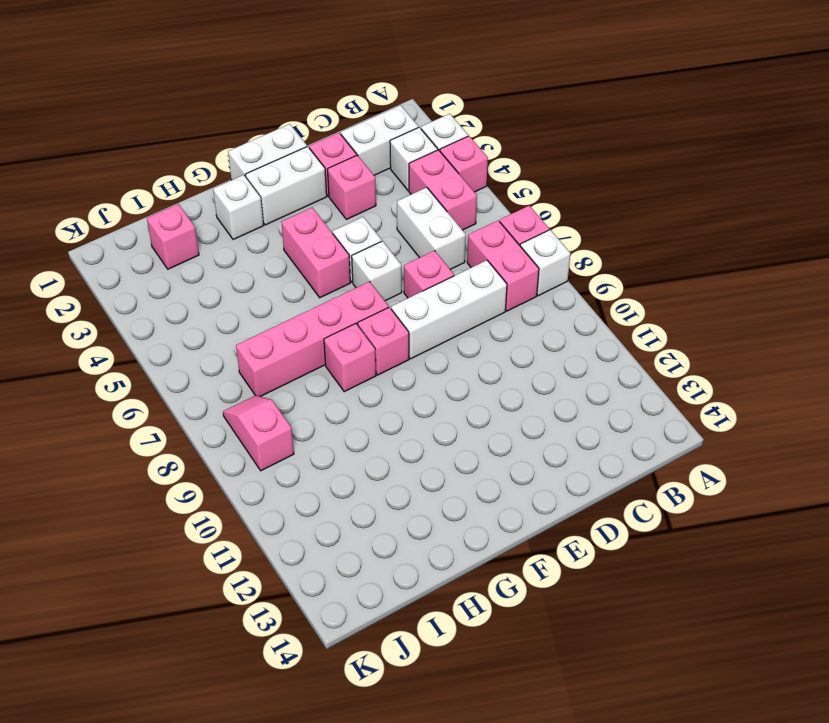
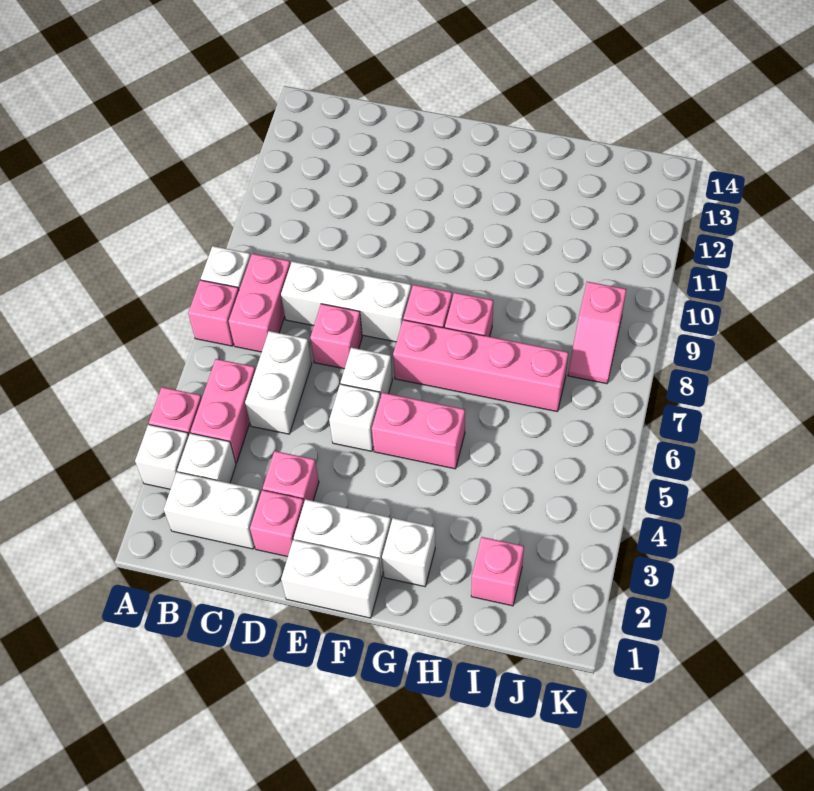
pink 1x2 brick [281,208,350,298] -> pink 1x2 brick turned to [372,393,465,469]

